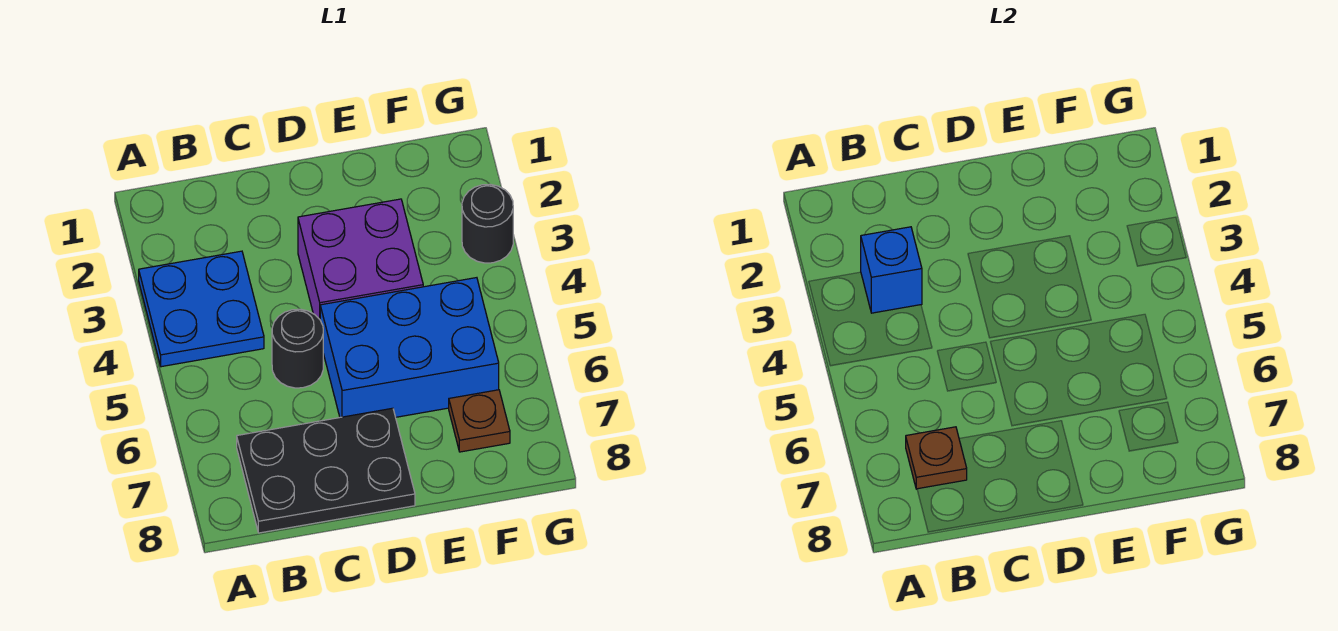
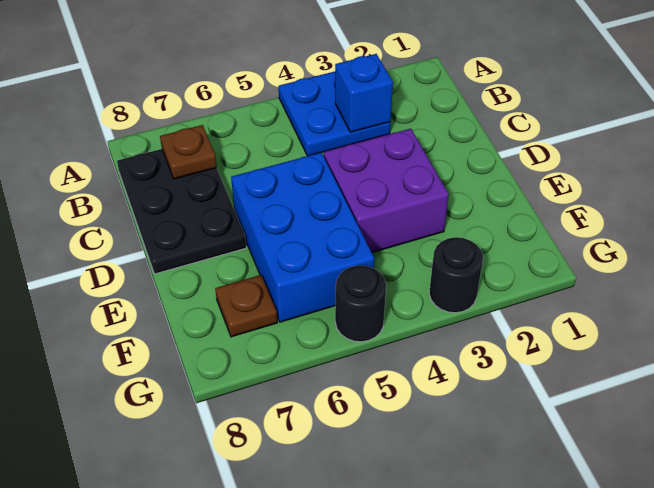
black 1x1 round brick [272,309,323,388] -> black 1x1 round brick moved to [335,265,386,342]

